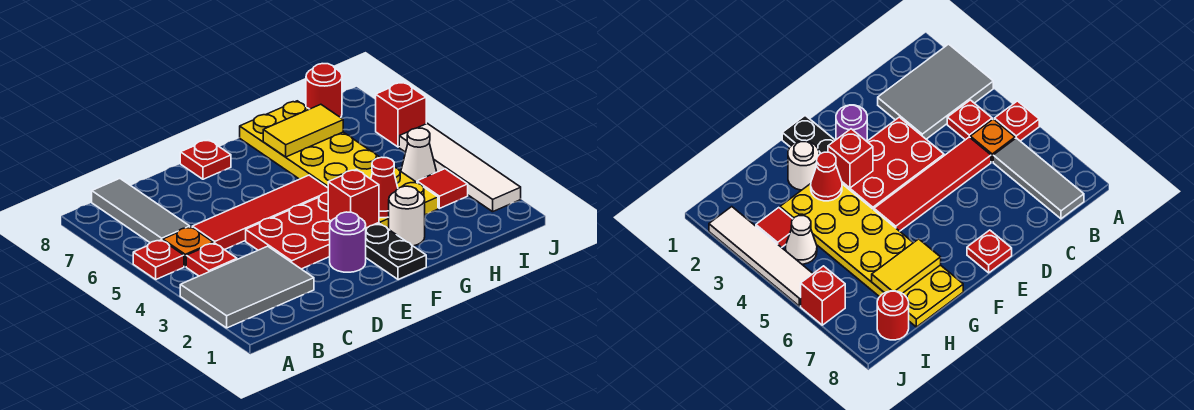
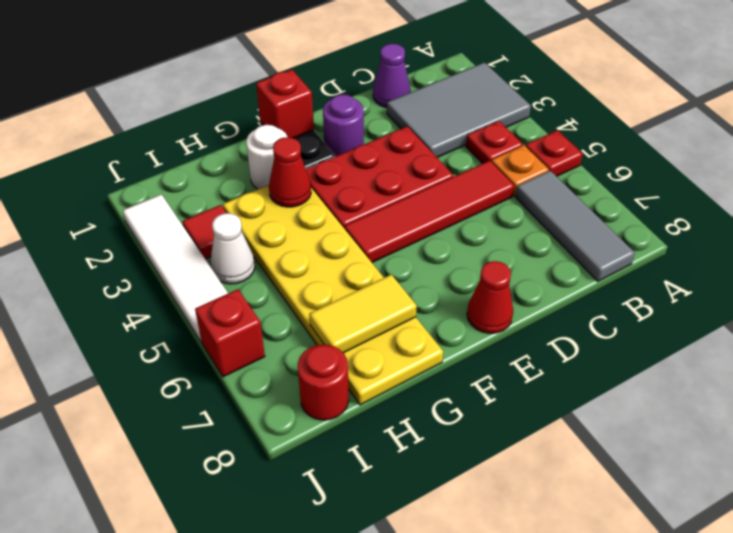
none -> purple 1x1 cone [373,44,411,108]
red 1x1 plate [180,140,231,179] -> red 1x1 cone [467,261,513,333]
red 1x1 brick [328,169,379,228] -> red 1x1 brick moved to [256,69,314,138]

